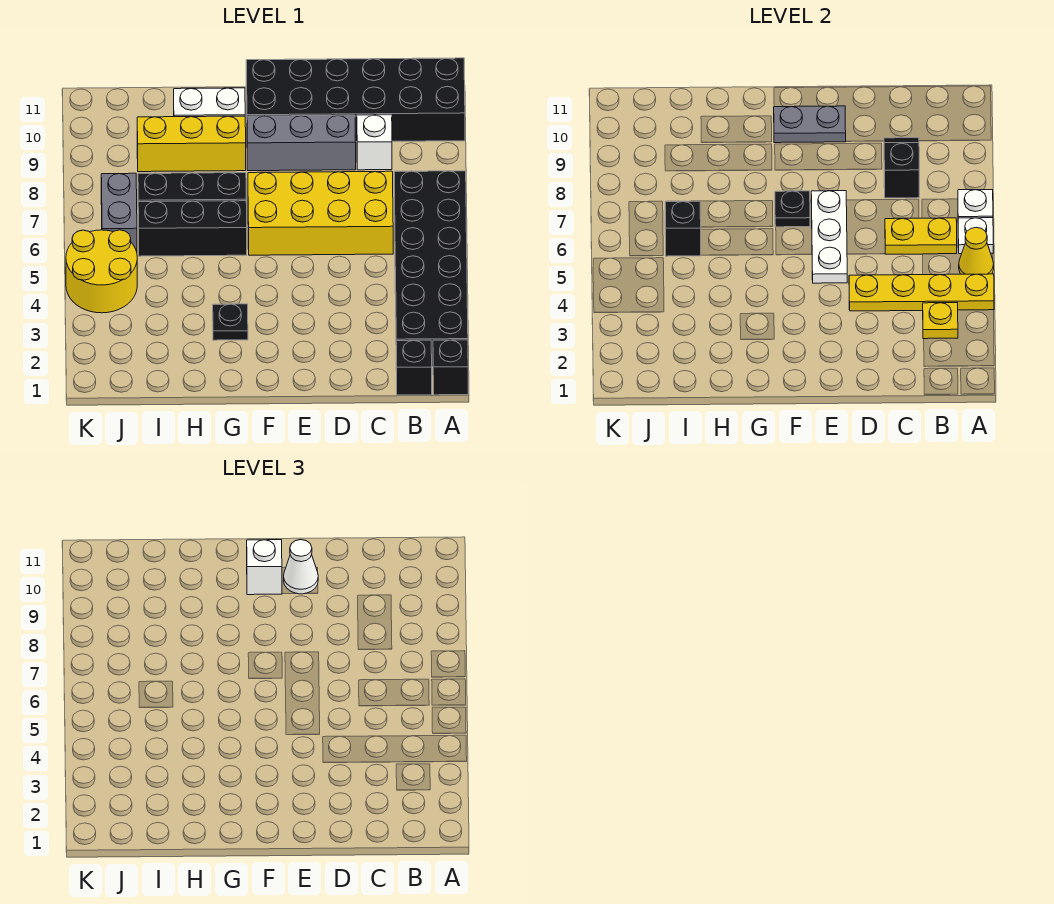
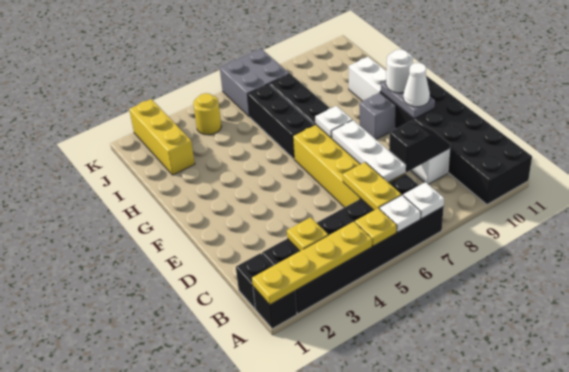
yellow 1x4 plate [849,274,994,311] -> yellow 1x4 plate turned to [252,222,372,305]
yellow 1x1 cone [959,227,994,274] -> yellow 1x1 plate [355,208,397,246]
grey 1x3 brick [247,115,356,171] -> grey 1x1 brick [359,93,396,139]
white 1x3 plate [811,191,847,283] -> white 1x3 plate turned to [332,120,406,182]
black 1x1 plate [775,191,810,227] -> white 1x1 plate [315,106,352,138]
white 1x1 brick [247,540,282,595] -> white 1x1 round brick [386,49,413,93]
black 1x1 plate [213,304,248,340] -> none
yellow 1x3 brick [137,116,246,172] -> yellow 1x3 brick moved to [129,99,195,175]
black 1x1 brick [665,201,701,256] -> none
yellow 2x2 round brick [66,230,137,313] -> yellow 1x1 round brick [193,93,222,135]
grey 1x2 brick [101,173,137,252] -> grey 2x2 brick [220,49,289,117]

